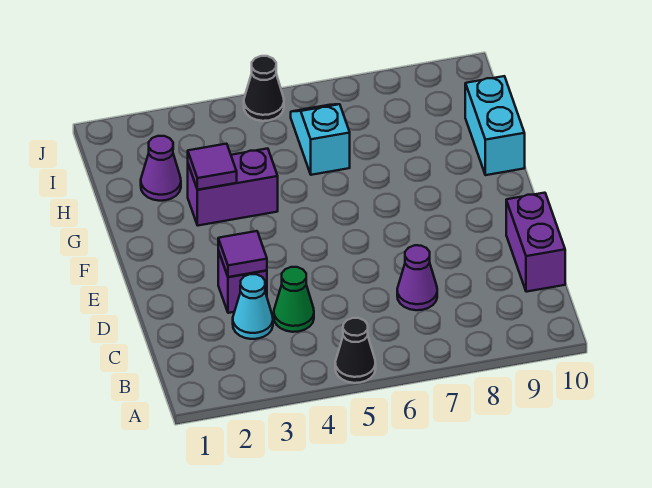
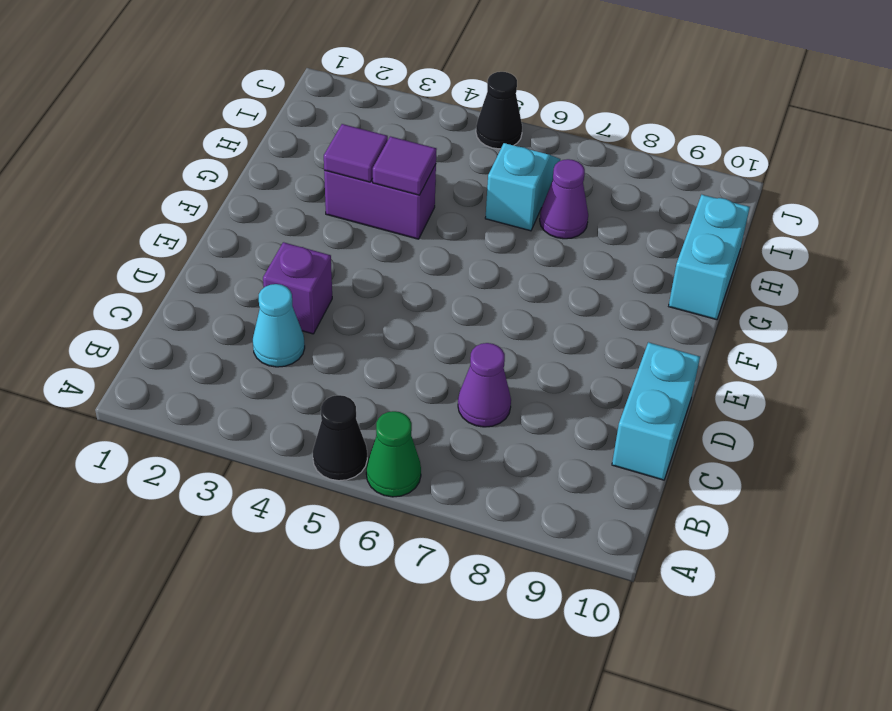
green 1x1 cone [274,267,314,332] -> green 1x1 cone moved to [366,411,421,497]
purple 1x2 brick [506,193,565,292] -> cyan 1x2 brick [612,342,700,480]
purple 1x1 tile [218,231,267,277] -> purple 1x1 tile moved to [373,136,437,195]
purple 1x1 cone [141,136,181,201] -> purple 1x1 cone moved to [540,159,588,239]

